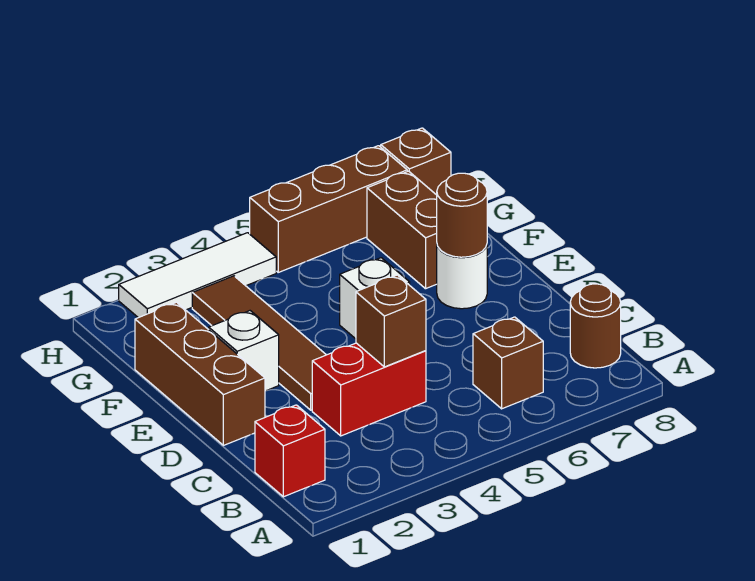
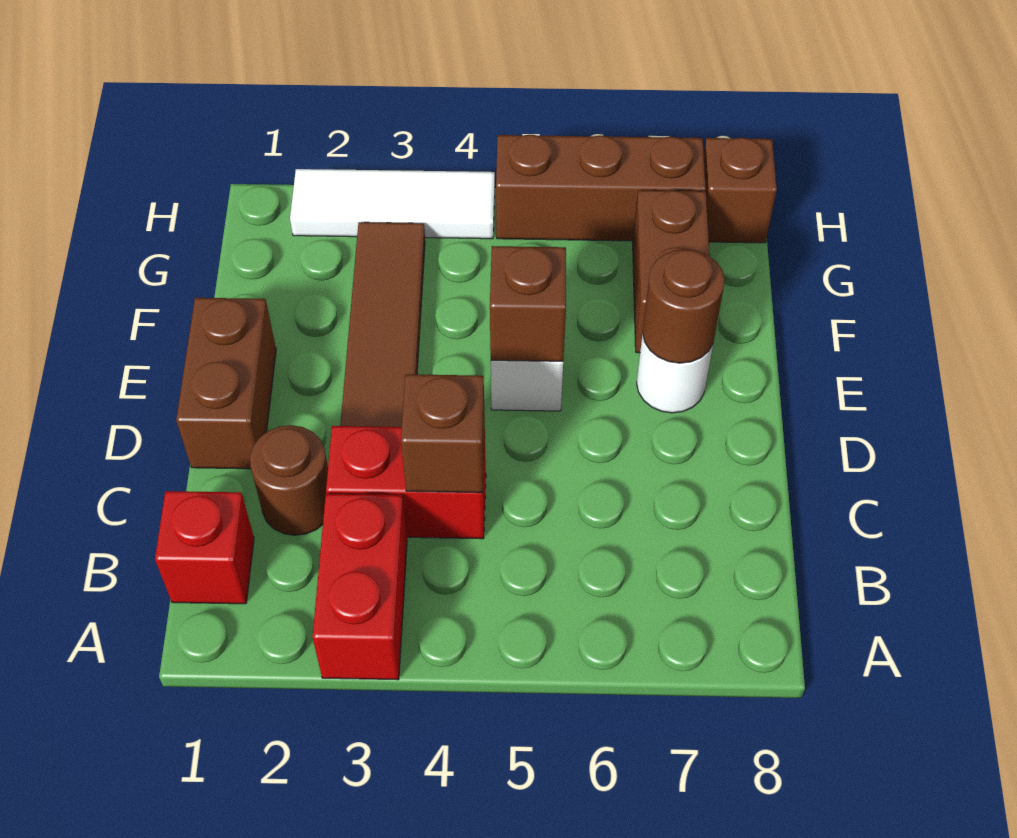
none -> red 1x2 brick [313,494,407,680]
brown 1x1 brick [473,317,543,409] -> brown 1x1 brick moved to [490,246,566,361]
brown 1x1 round brick [570,284,621,368] -> brown 1x1 round brick moved to [250,425,328,535]
brown 1x3 brick [135,302,265,445] -> brown 1x2 brick [176,298,276,469]
white 1x1 brick [209,311,279,391] -> none

